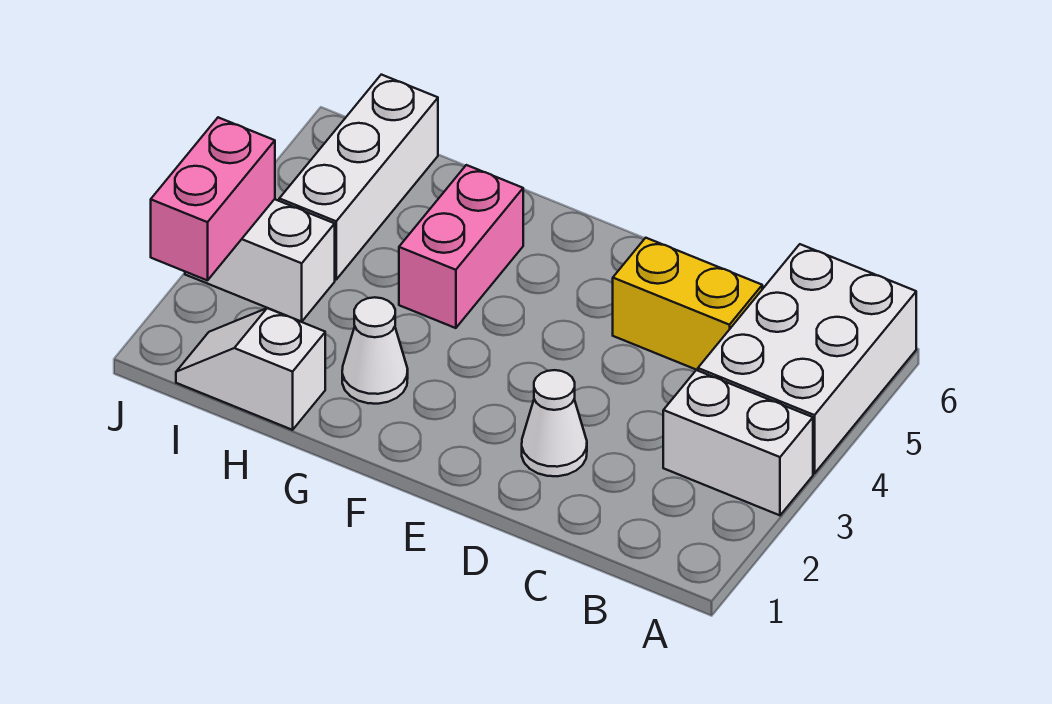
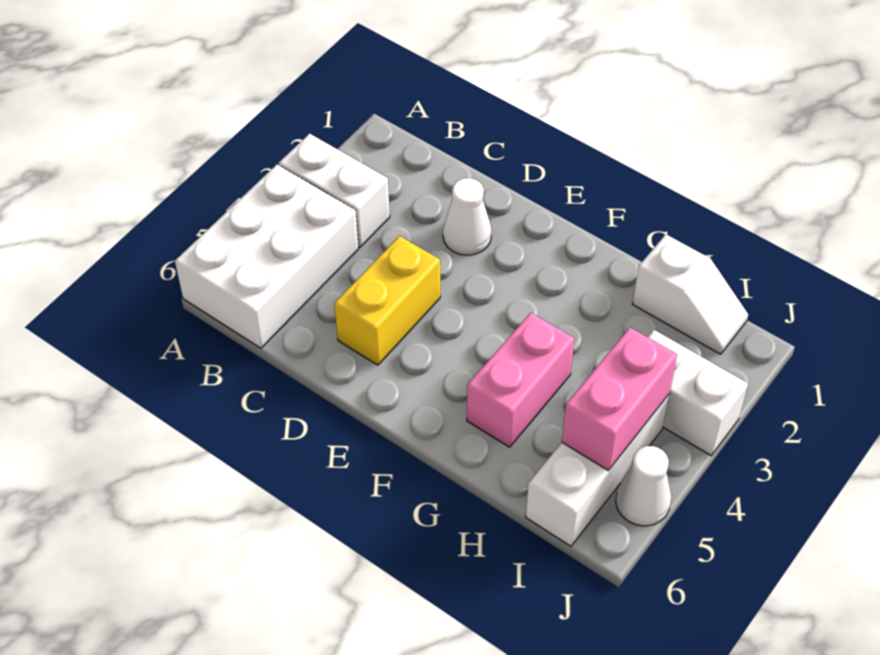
yellow 1x2 brick [613,238,762,370] -> yellow 1x2 brick turned to [334,236,440,365]
white 1x1 cone [342,297,408,404] -> white 1x1 cone moved to [616,446,671,526]
pink 1x2 brick [151,117,275,281] -> pink 1x2 brick moved to [562,328,677,470]

